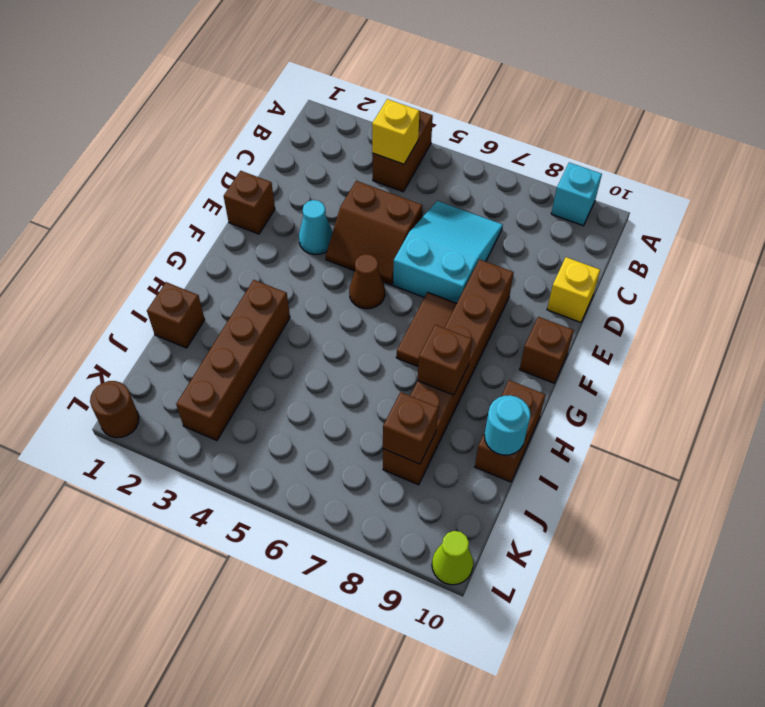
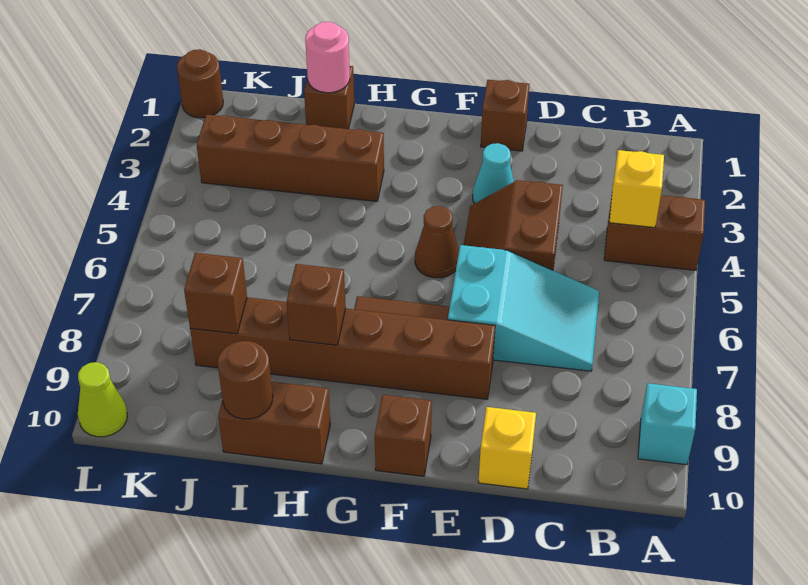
none -> pink 1x1 round brick [305,22,350,93]
cyan 1x1 round brick [485,395,530,455] -> brown 1x1 round brick [218,341,273,419]

